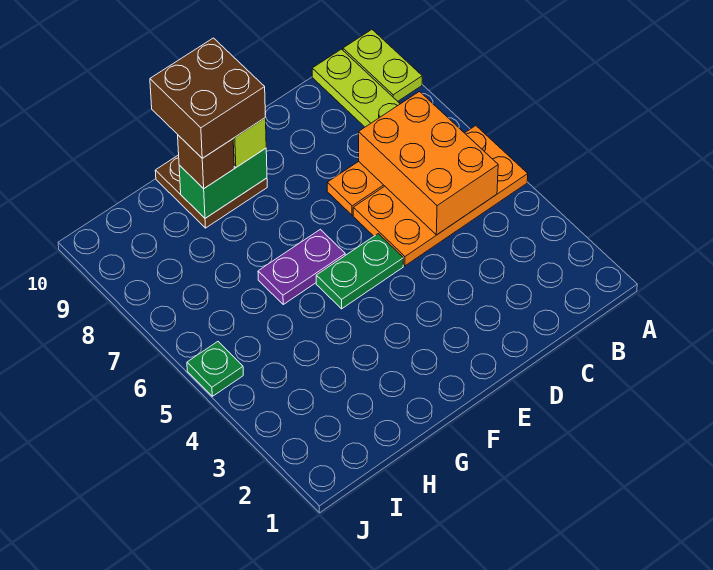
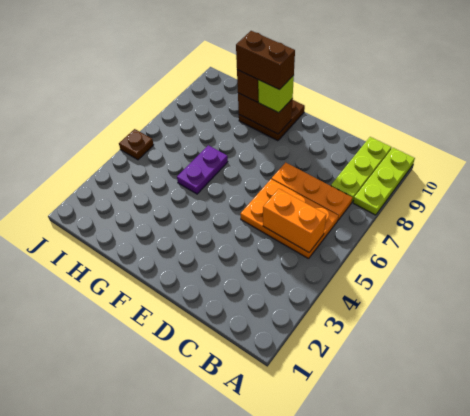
orange 2x4 plate [353,126,528,266] -> orange 2x3 plate [241,179,338,259]
lime 1x2 plate [343,30,422,101] -> lime 1x3 plate [353,148,415,215]
orange 2x3 brick [359,92,498,235] -> orange 1x2 brick [263,189,326,252]
green 1x2 plate [316,234,403,309] -> none
purple 1x2 plate [258,229,345,304] -> purple 1x2 plate turned to [177,145,228,194]
green 1x2 brick [179,148,267,218] -> brown 1x2 brick [238,93,293,134]
brown 2x2 brick [150,38,265,158] -> brown 1x2 brick [236,31,295,90]
green 1x1 plate [187,342,243,396] -> brown 1x1 plate [119,129,154,160]

